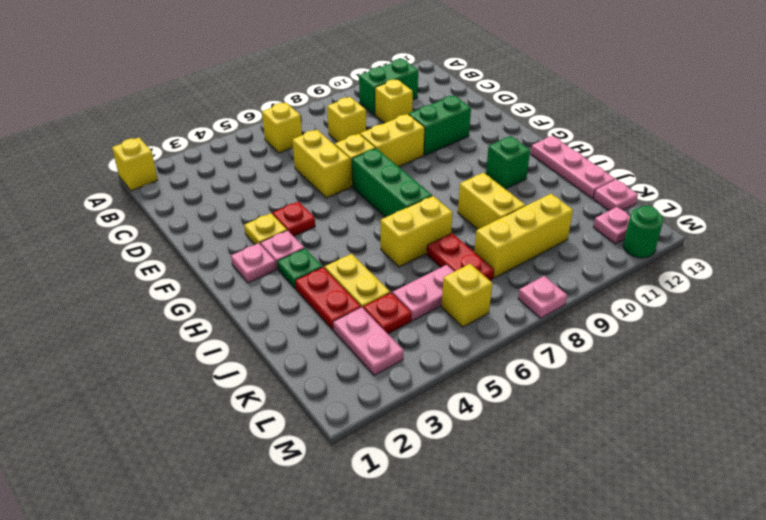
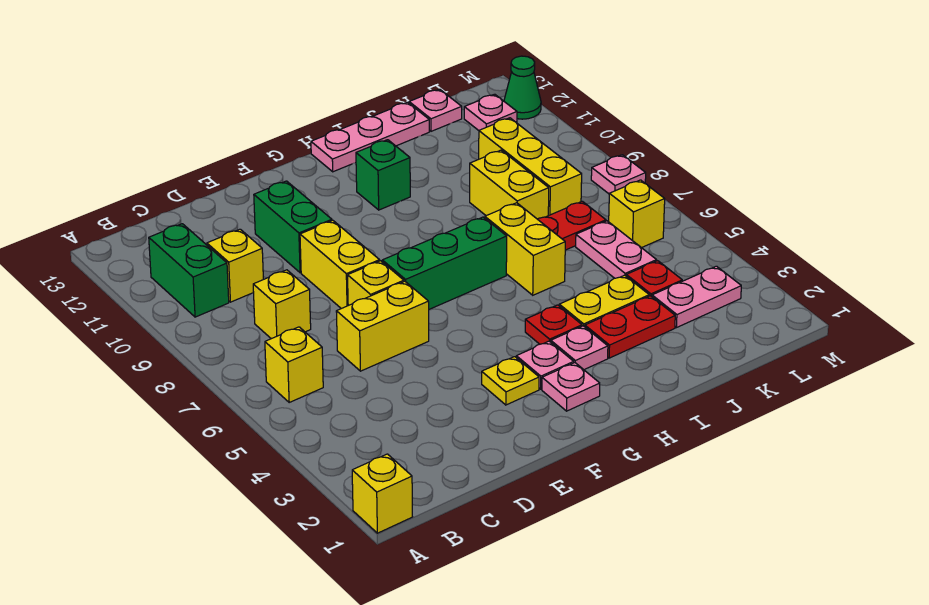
red 1x1 plate [273,202,315,236] -> red 1x1 plate moved to [525,305,582,344]
green 1x1 plate [277,248,322,289] -> pink 1x1 plate [551,326,608,370]
yellow 1x2 brick [458,173,525,229] -> yellow 1x2 brick turned to [470,150,549,219]
green 1x1 round brick [623,206,663,258] -> green 1x1 cone [504,56,541,119]

